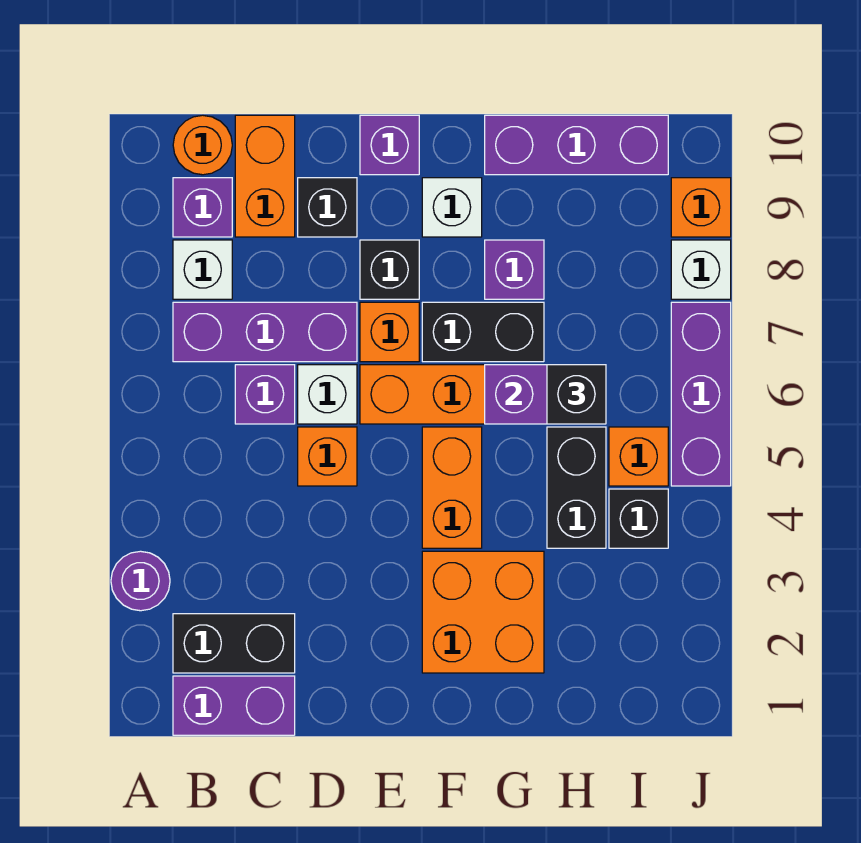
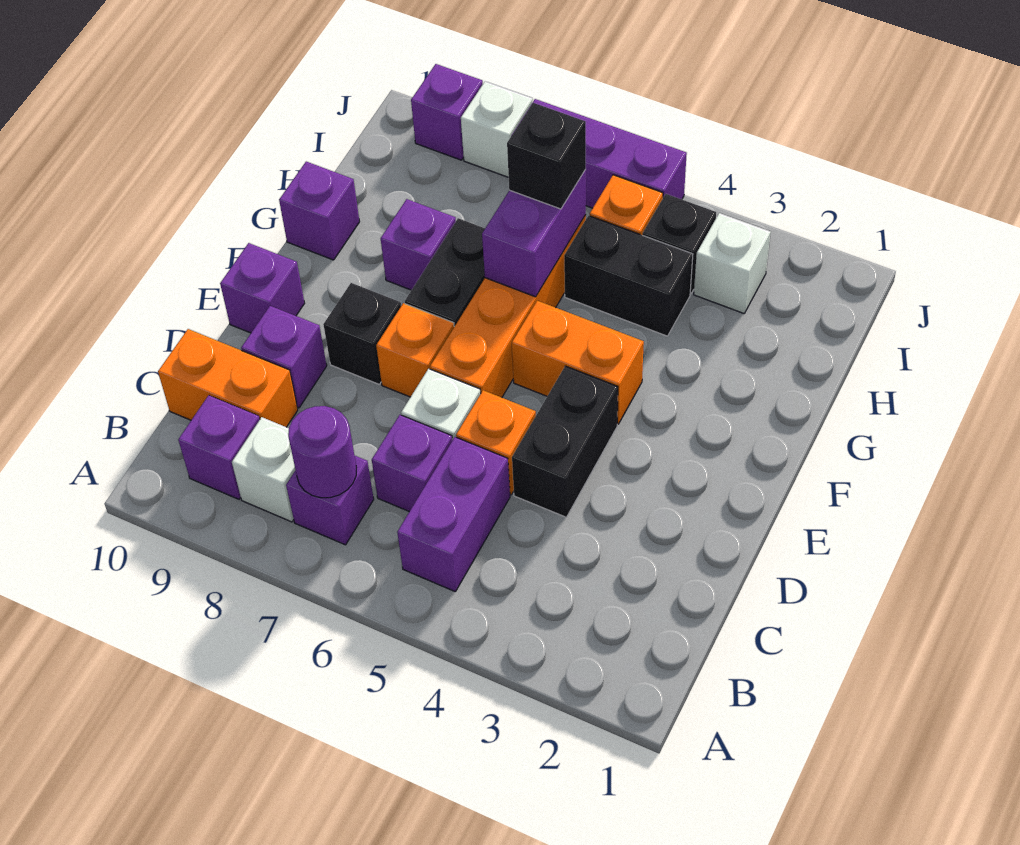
purple 1x1 round brick [111,551,170,611] -> purple 1x1 round brick moved to [288,406,356,498]
purple 1x2 brick [173,676,295,735] -> purple 1x2 brick moved to [397,437,510,591]
black 1x2 brick [173,614,295,673] -> black 1x2 brick moved to [512,366,618,517]
purple 1x3 brick [173,302,357,362] -> purple 1x1 brick [286,456,374,545]
orange 1x1 round brick [173,115,232,175] -> none
black 1x1 brick [298,178,357,237] -> purple 1x1 brick [241,306,327,408]
orange 2x2 brick [422,551,544,673] -> none
white 1x1 brick [422,178,482,237] -> white 1x1 brick moved to [694,213,771,313]
purple 1x3 brick [485,115,668,175] -> purple 1x1 brick [279,162,360,260]
orange 1x1 brick [671,178,731,237] -> purple 1x1 brick [411,64,483,160]

